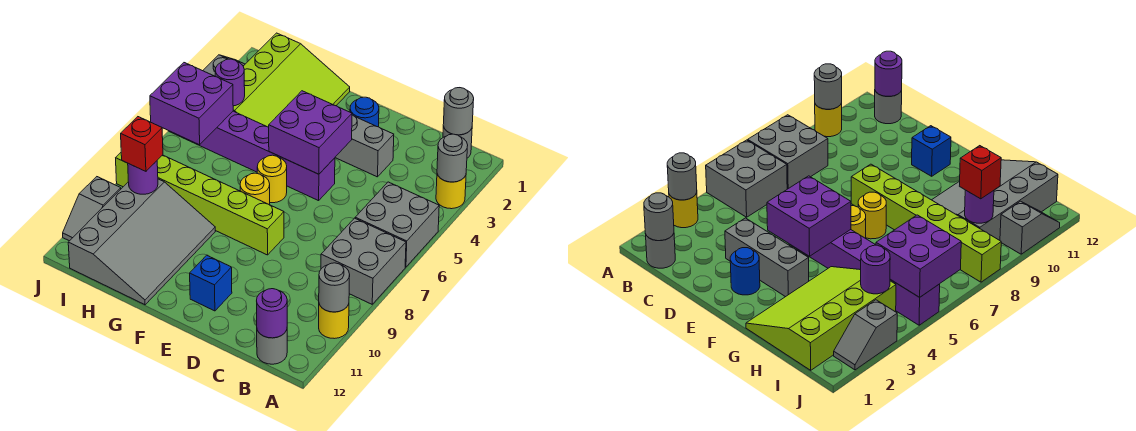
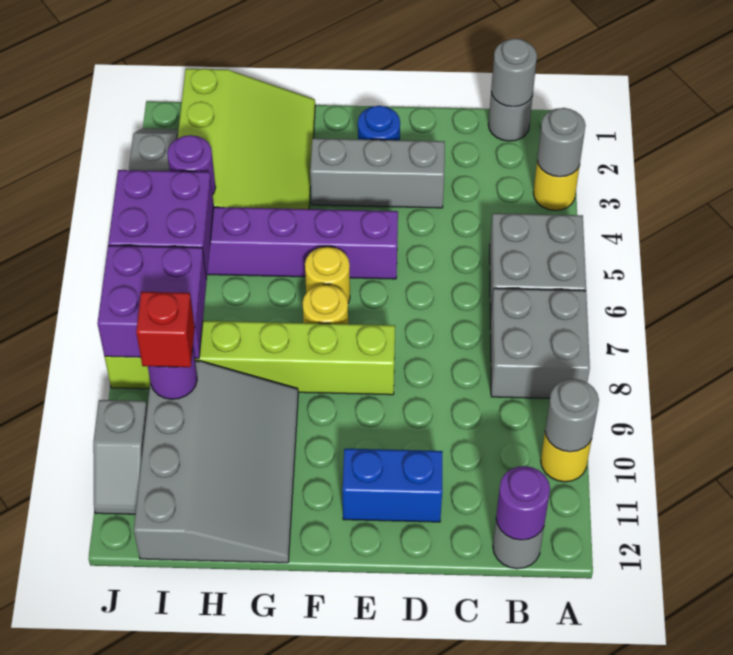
purple 2x2 brick [269,91,352,174] -> purple 2x2 brick moved to [97,245,207,359]
blue 1x1 brick [190,255,232,311] -> blue 1x2 brick [343,449,443,522]

